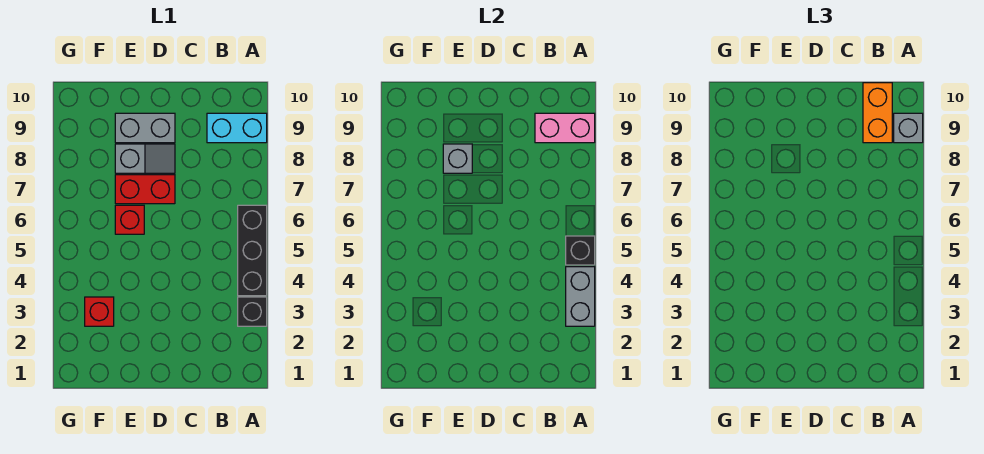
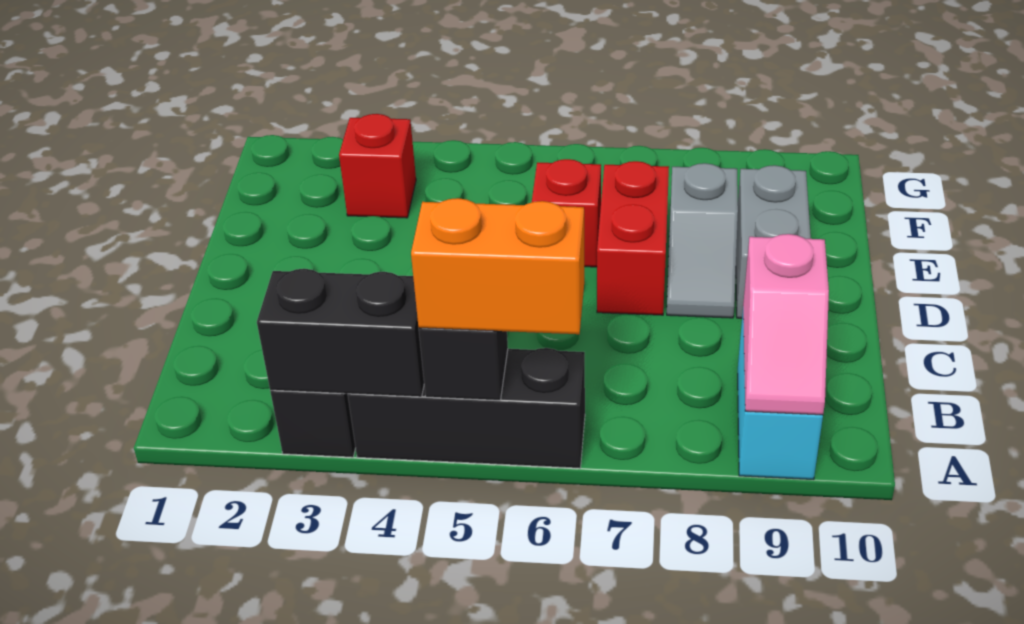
grey 1x2 brick [566,267,595,326] -> black 1x2 brick [257,269,424,397]
pink 1x2 brick [535,113,595,143] -> pink 1x2 slope [743,234,829,415]
grey 1x1 brick [894,113,923,143] -> none
orange 1x2 brick [863,83,892,143] -> orange 1x2 brick moved to [411,198,584,334]
grey 1x1 brick [443,144,472,173] -> none

